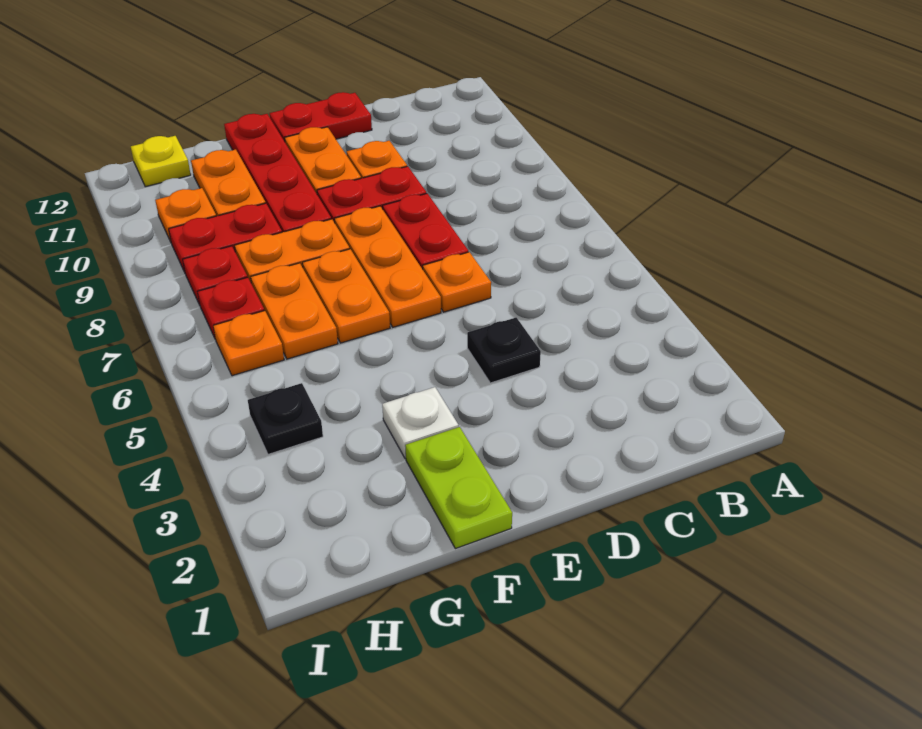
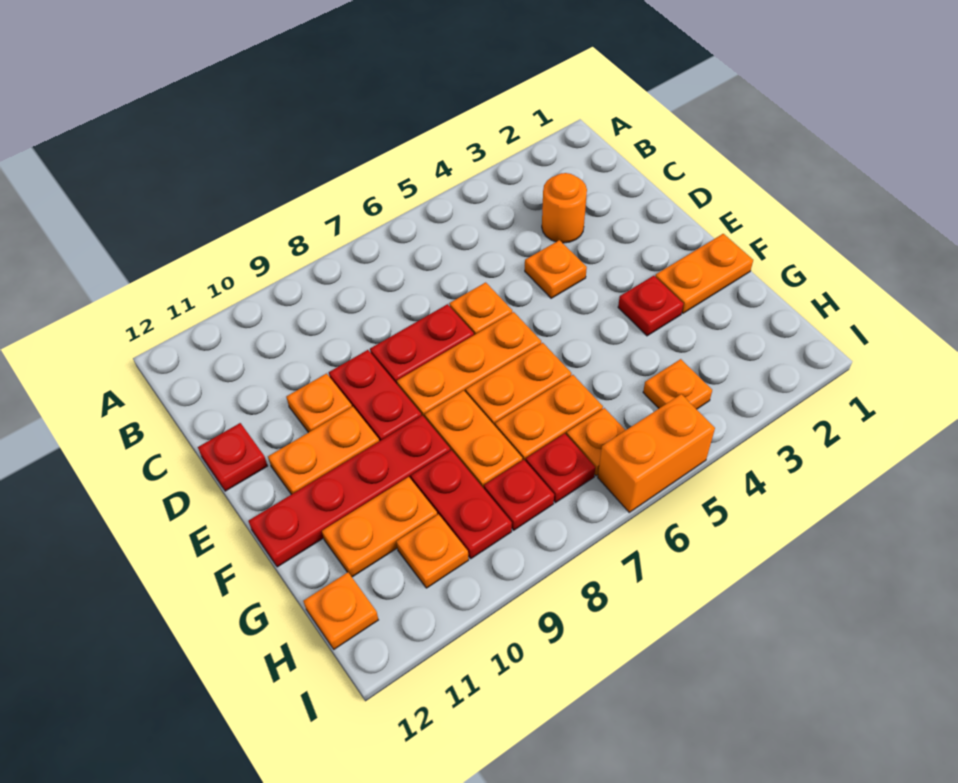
none -> orange 1x1 round brick [542,173,587,243]
black 1x1 plate [467,318,541,383] -> orange 1x1 plate [525,240,587,298]
red 1x2 plate [270,92,372,142] -> red 1x1 plate [198,423,268,491]
lime 1x2 plate [405,427,512,549] -> orange 1x2 plate [655,234,753,313]
white 1x1 plate [382,387,459,459] -> red 1x1 plate [618,276,683,336]
black 1x1 plate [248,383,323,454] -> orange 1x1 plate [643,359,712,409]
yellow 1x1 plate [131,136,191,187] -> orange 1x1 plate [304,572,378,649]
none -> orange 1x2 brick [598,394,715,512]

